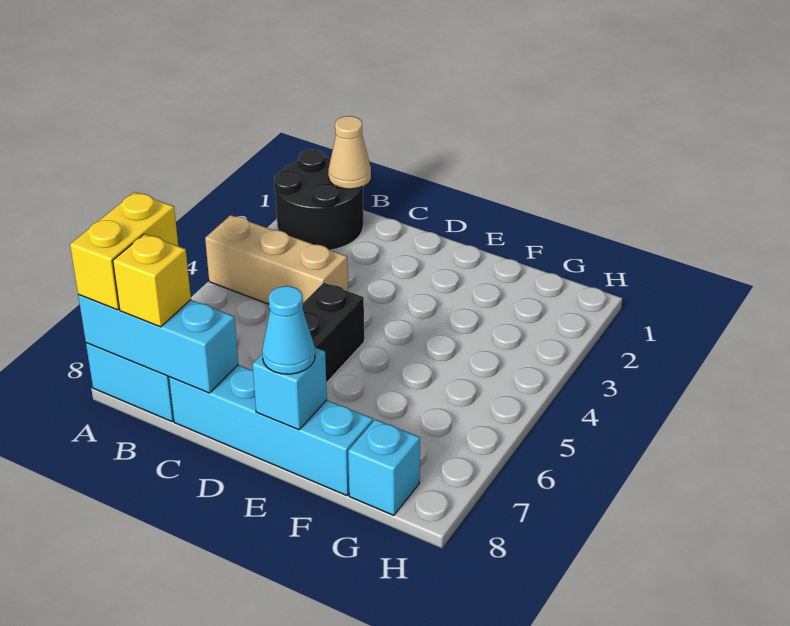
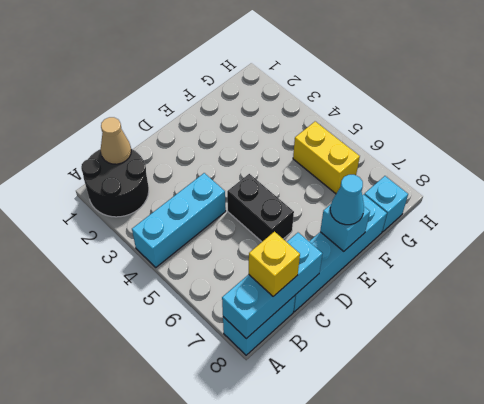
tan 1x3 brick [205,215,348,304] -> cyan 1x3 brick [132,173,226,267]
yellow 1x2 brick [70,192,178,310] -> yellow 1x2 brick moved to [293,121,360,194]

